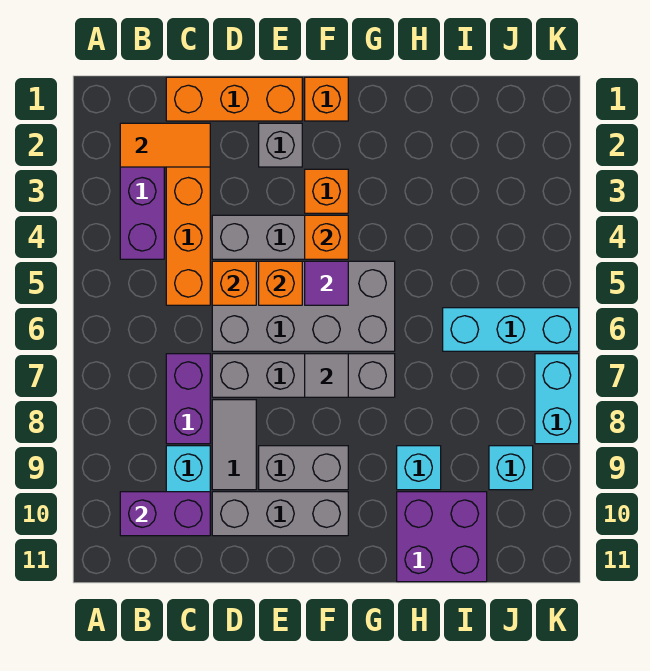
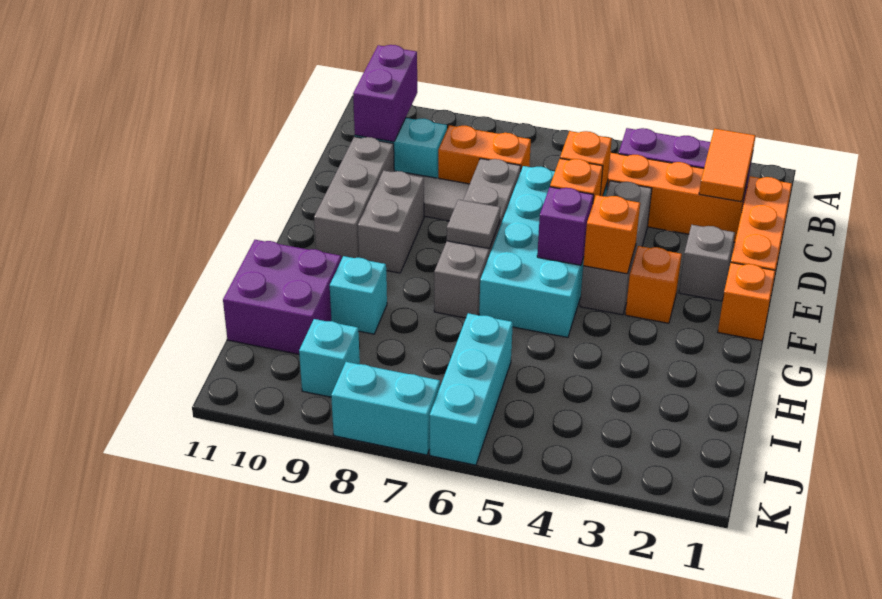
purple 1x2 brick [166,354,210,444] -> orange 1x2 brick [438,125,531,184]
grey 2x4 brick [212,261,395,351] -> cyan 2x4 brick [479,166,608,337]
purple 1x1 tile [305,261,348,305] -> purple 1x1 brick [537,187,594,265]

